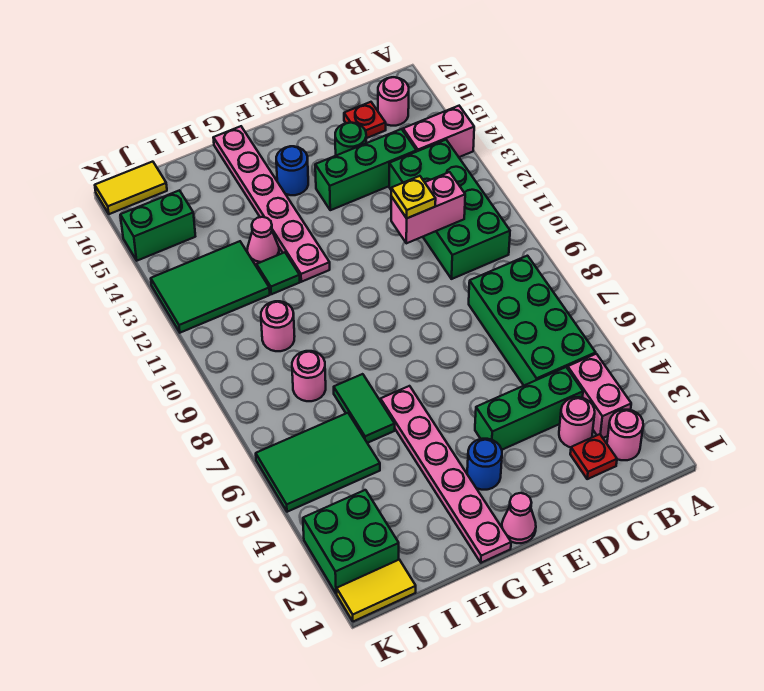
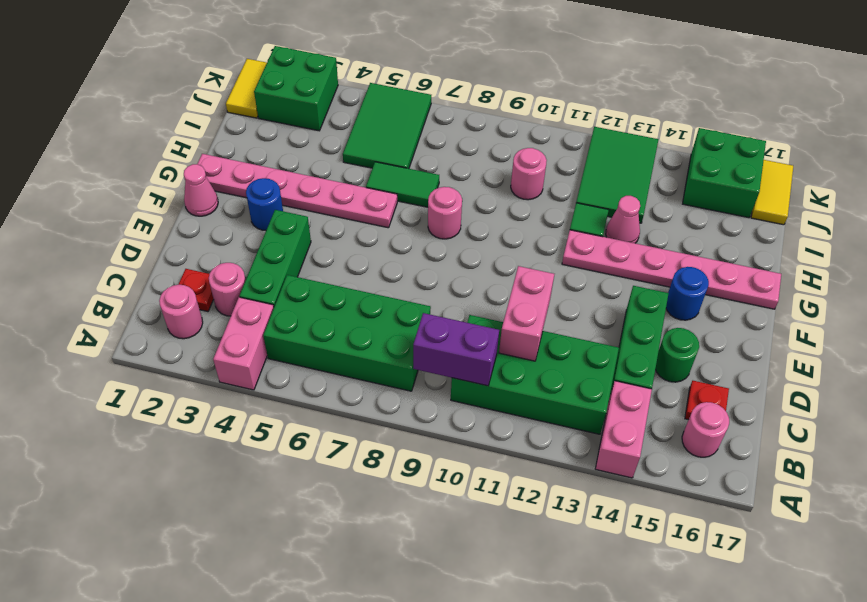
pink 1x2 brick [568,354,631,438] -> pink 1x2 brick turned to [213,297,274,390]
none -> purple 1x2 brick [413,313,499,386]
yellow 1x1 plate [391,176,436,218] -> none
pink 1x1 round brick [292,351,326,401] -> pink 1x1 round brick moved to [428,187,462,239]
green 1x2 brick [120,190,195,261] -> green 2x2 brick [683,128,766,218]

